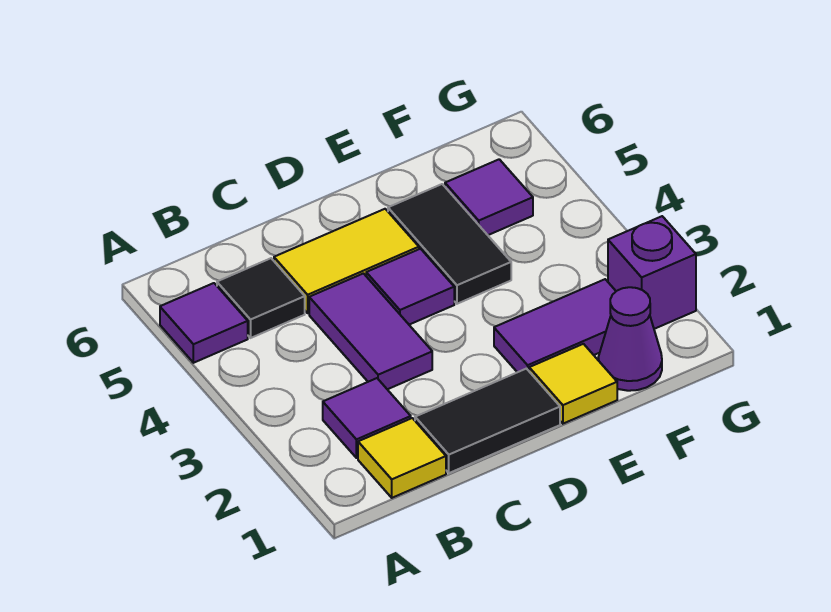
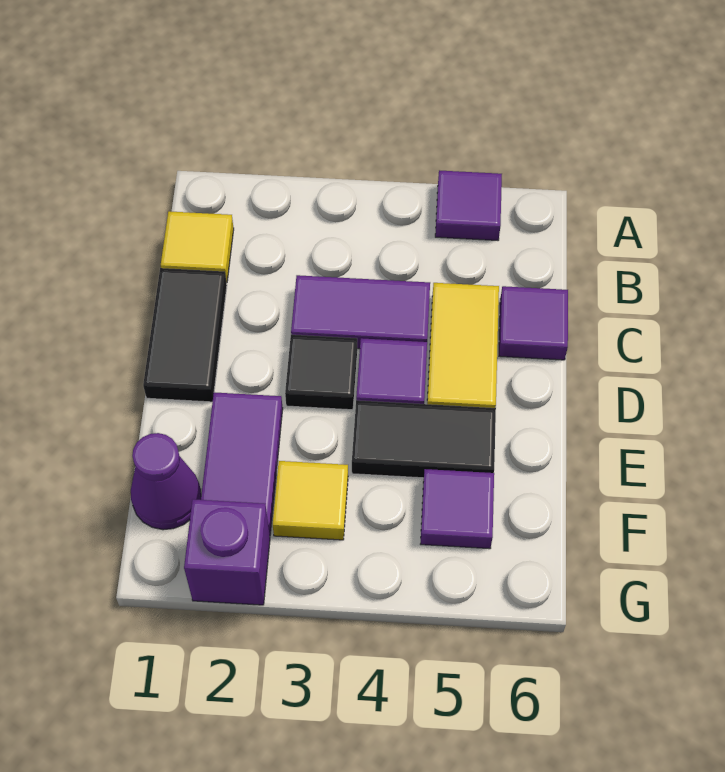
purple 1x1 tile [323,378,411,458] -> purple 1x1 tile moved to [499,286,568,360]
black 1x1 tile [217,258,305,338] -> black 1x1 tile moved to [285,335,357,410]
yellow 1x1 tile [529,344,617,424] -> yellow 1x1 tile moved to [273,461,348,540]

